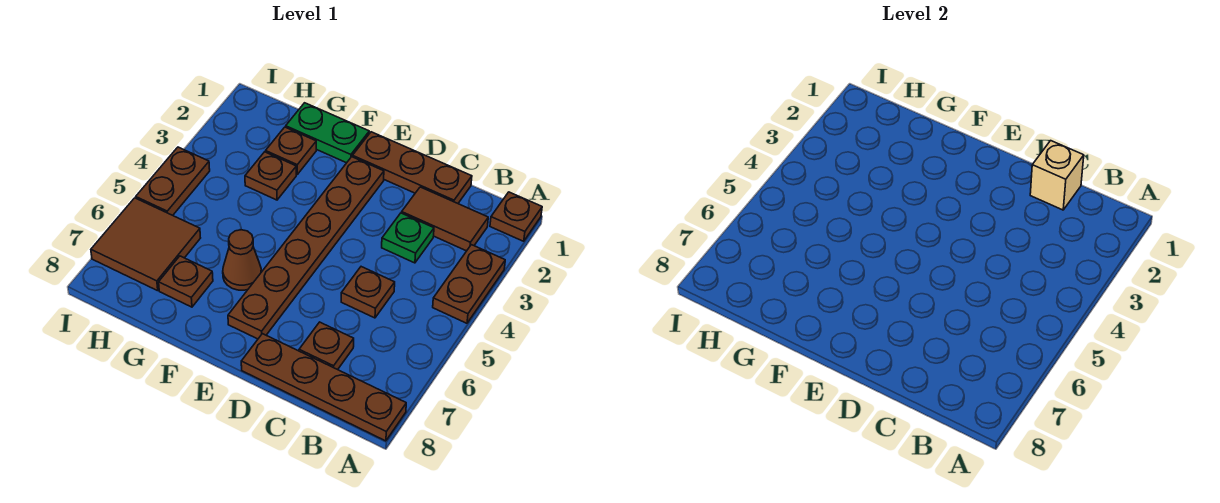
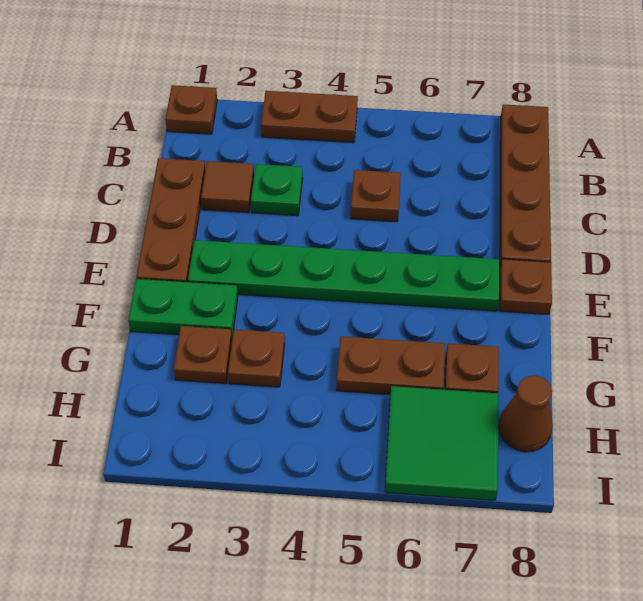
brown 1x2 tile [402,187,488,251] -> brown 1x1 tile [201,161,254,213]
tan 1x1 brick [1030,141,1084,210] -> none
brown 1x1 plate [299,322,354,370] -> brown 1x1 plate moved to [499,259,552,314]
brown 1x6 plate [228,157,384,339] -> green 1x6 plate [188,240,499,311]
green 1x2 plate [286,103,369,163] -> green 1x2 plate turned to [128,279,238,338]
brown 1x1 cone [223,230,261,290] -> brown 1x1 cone moved to [499,375,553,452]
brown 2x2 tile [91,198,200,291] -> green 2x2 tile [385,386,499,500]
brown 1x2 plate [136,147,210,215] -> brown 1x2 plate moved to [336,336,445,394]

